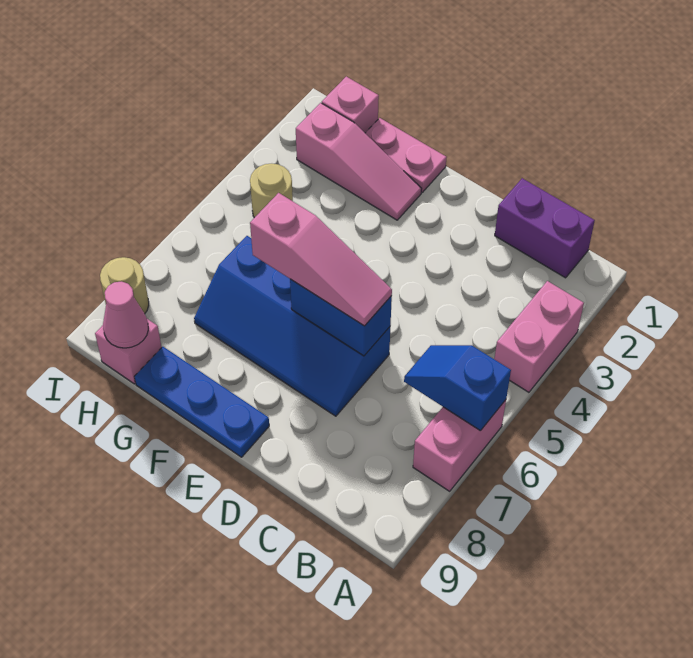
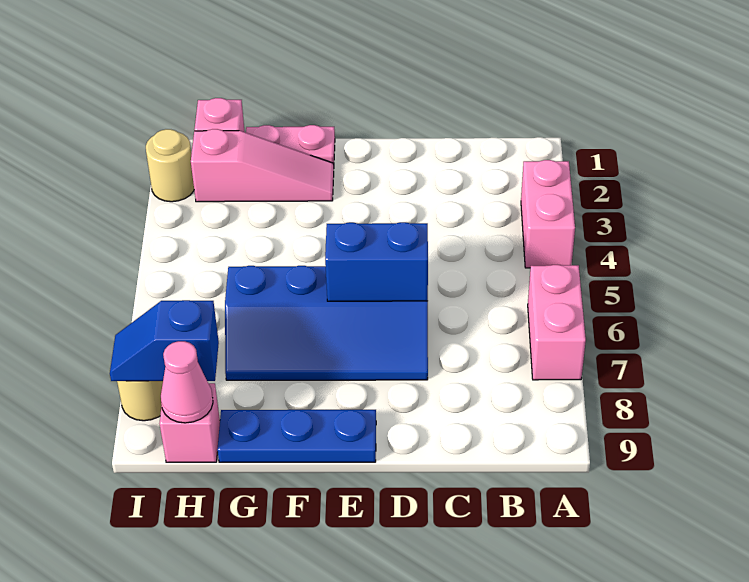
blue 1x2 slope [404,345,511,431] -> blue 1x2 slope moved to [110,300,219,381]
purple 1x2 brick [495,178,595,278] -> none
pink 1x3 slope [250,193,392,326] -> none
tan 1x1 round brick [250,164,293,218] -> tan 1x1 round brick moved to [146,129,194,202]

